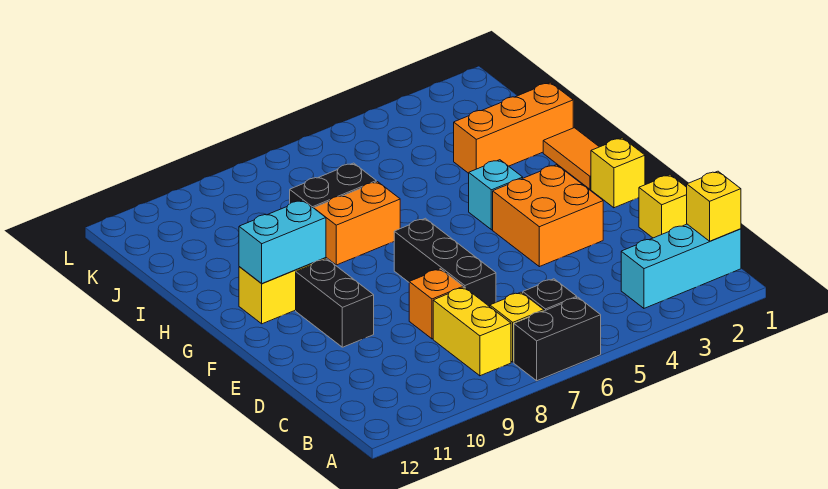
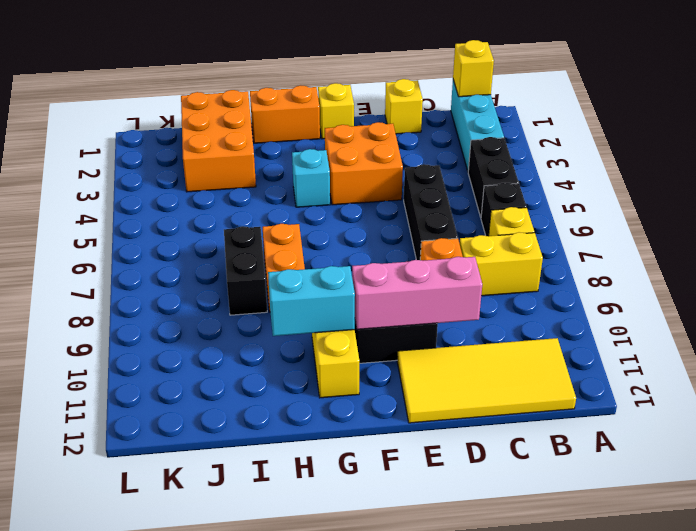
black 1x2 brick [514,297,601,381] -> black 1x2 brick moved to [468,137,519,217]
none -> yellow 2x4 tile [397,338,576,423]
black 1x3 brick [394,218,496,307] -> black 1x3 brick turned to [404,164,458,260]
none -> pink 1x3 brick [352,257,482,329]
orange 1x2 tile [543,128,599,189] -> orange 1x2 brick [250,85,320,143]
cyan 1x2 brick [239,200,326,284] -> cyan 1x2 brick turned to [268,266,355,336]
orange 1x3 brick [454,82,573,173] -> orange 2x3 brick [181,90,256,192]

